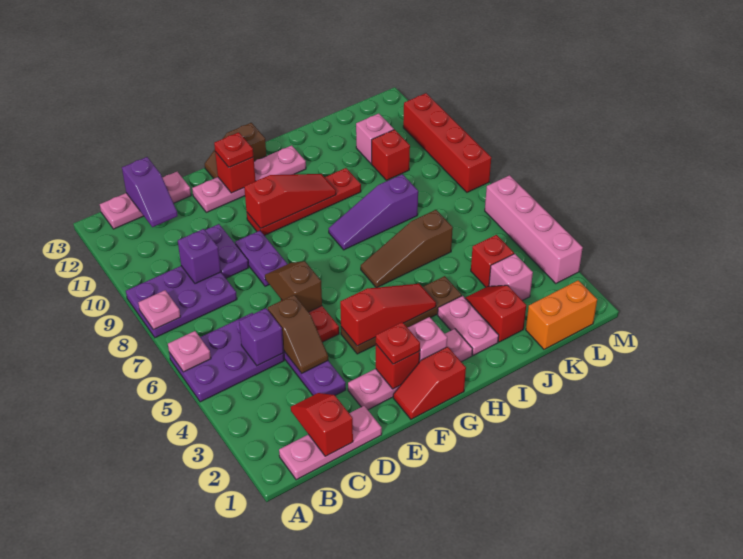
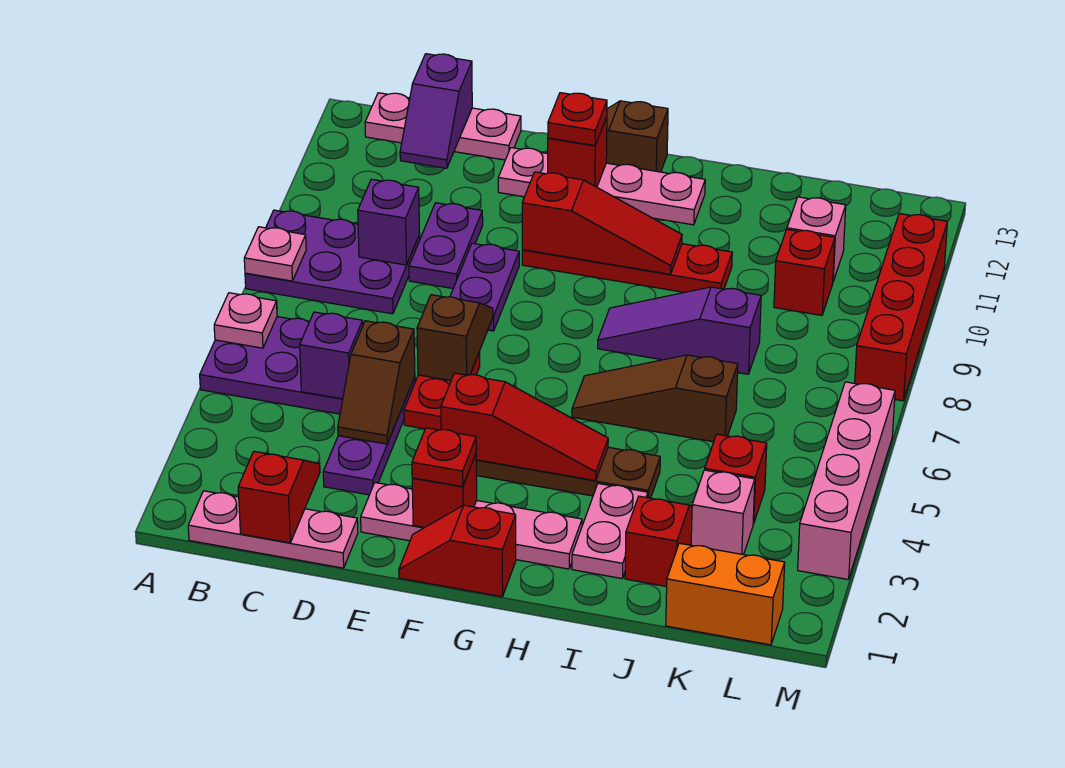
pink 1x1 brick [408,317,447,362] -> none

